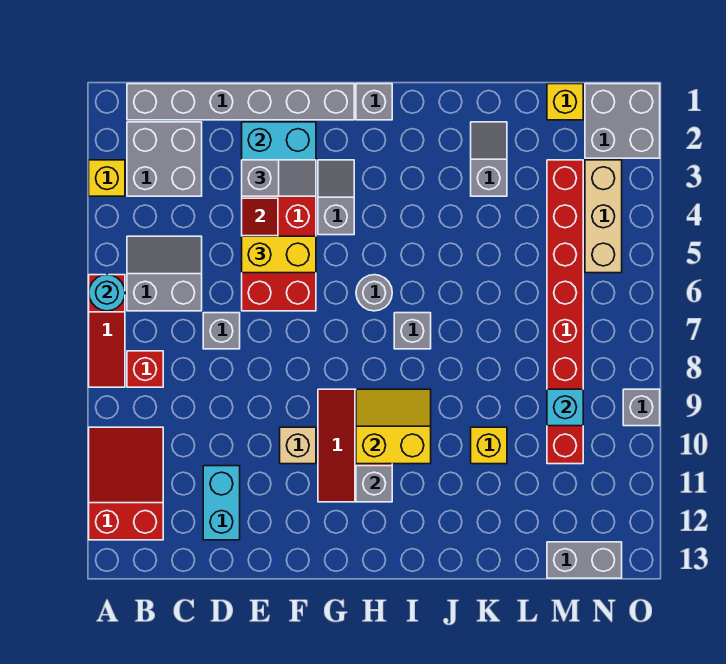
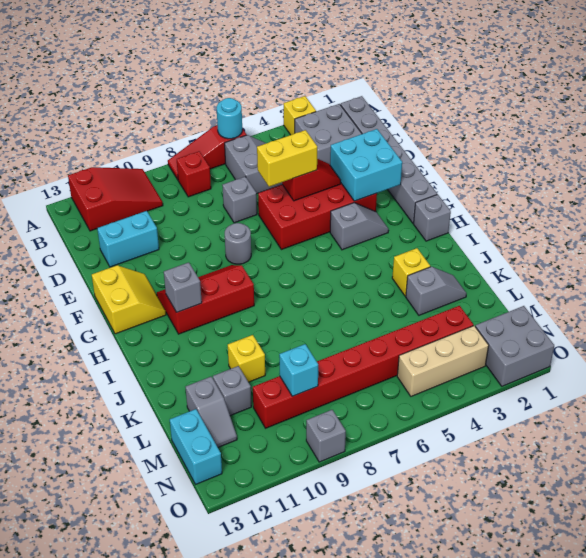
grey 1x2 slope [242,160,316,196] -> grey 1x2 slope moved to [185,376,237,447]
yellow 1x2 brick [242,236,316,273] -> yellow 1x2 brick turned to [257,130,318,187]
tan 1x1 brick [280,427,316,464] -> none
grey 1x1 round brick [356,275,392,311] -> grey 1x1 round brick moved to [225,223,251,264]
yellow 2x2 slope [356,389,431,464] -> yellow 2x2 slope moved to [92,265,166,334]
grey 1x1 brick [394,313,431,349] -> grey 1x1 brick moved to [213,366,251,416]
yellow 1x1 brick [547,84,583,120] -> yellow 1x1 brick moved to [392,248,430,296]
grey 1x2 brick [547,542,622,578] -> cyan 1x2 brick [170,409,222,484]

